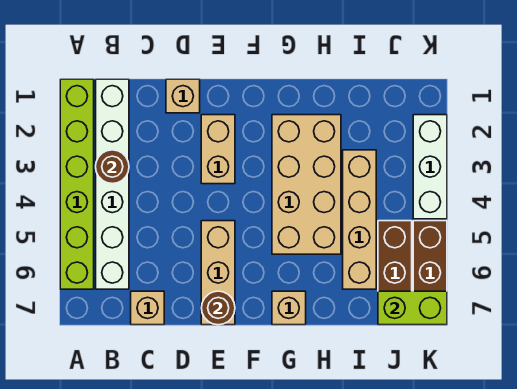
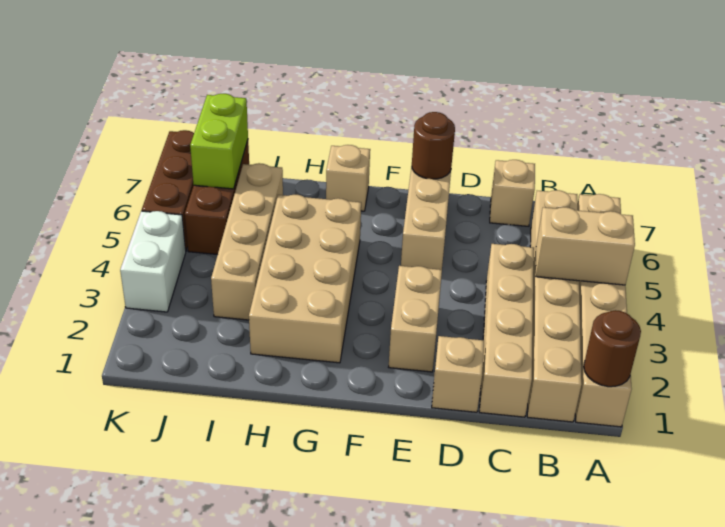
lime 1x6 brick [60,79,94,289] -> tan 1x6 brick [575,194,632,427]
none -> tan 1x2 brick [536,207,635,285]
white 1x6 brick [96,79,129,289] -> tan 1x6 brick [527,190,582,422]
brown 1x1 round brick [96,150,129,184] -> brown 1x1 round brick moved to [584,310,641,387]
none -> tan 1x4 brick [479,244,534,417]
lime 1x2 brick [378,291,447,325] -> lime 1x2 brick turned to [190,94,248,189]
white 1x3 brick [413,115,447,219] -> white 1x2 brick [120,211,186,312]

